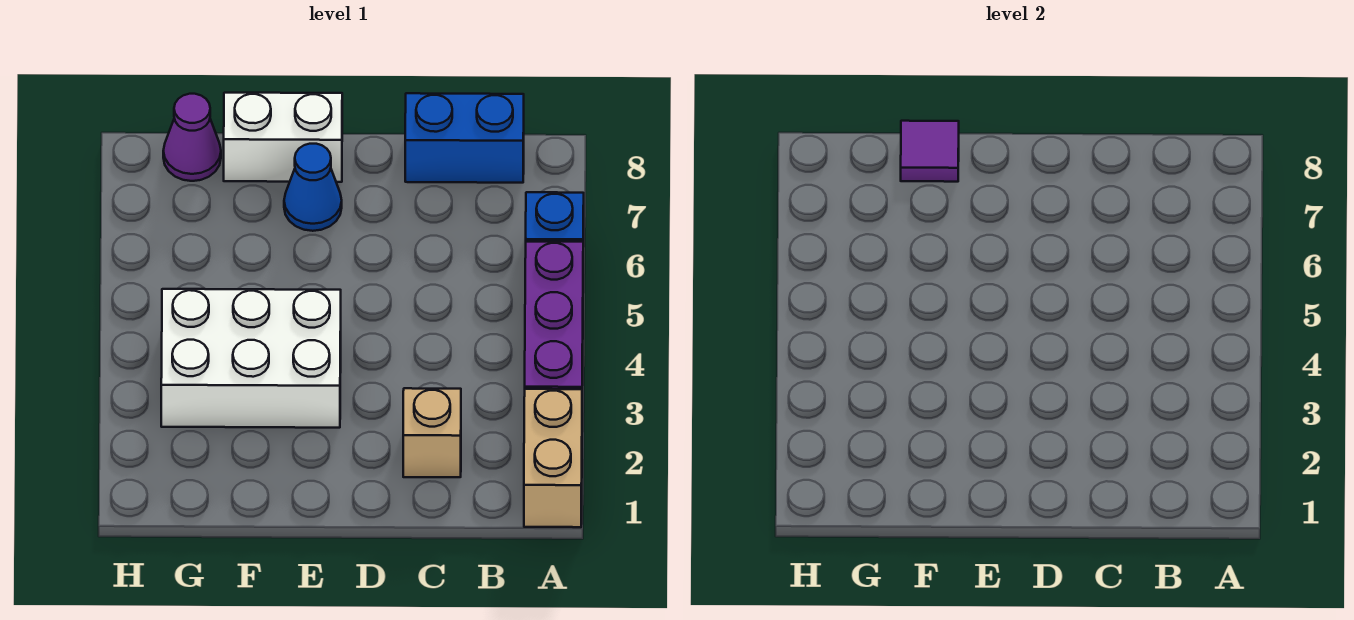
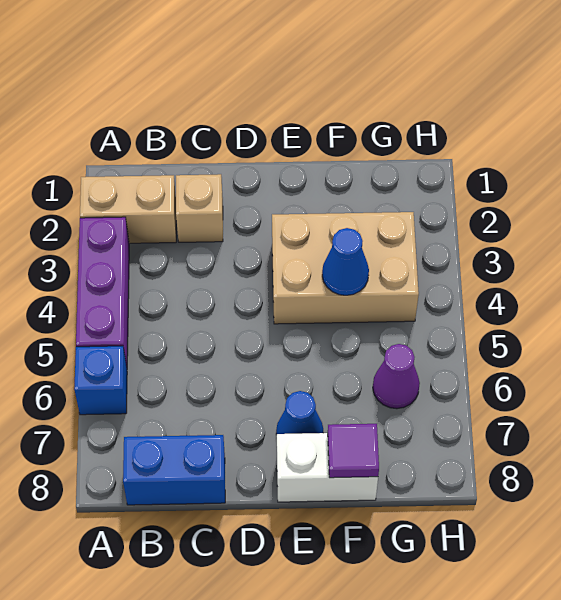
tan 1x2 brick [524,389,582,527] -> tan 1x2 brick turned to [80,175,176,243]
white 2x3 brick [161,289,341,428] -> tan 2x3 brick [272,212,419,324]
none -> blue 1x1 cone [322,228,369,295]
purple 1x1 cone [163,94,221,181] -> purple 1x1 cone moved to [373,344,420,409]

